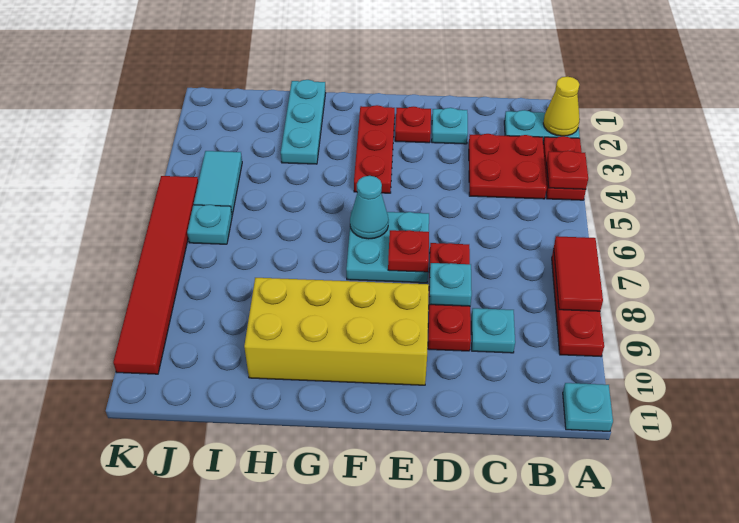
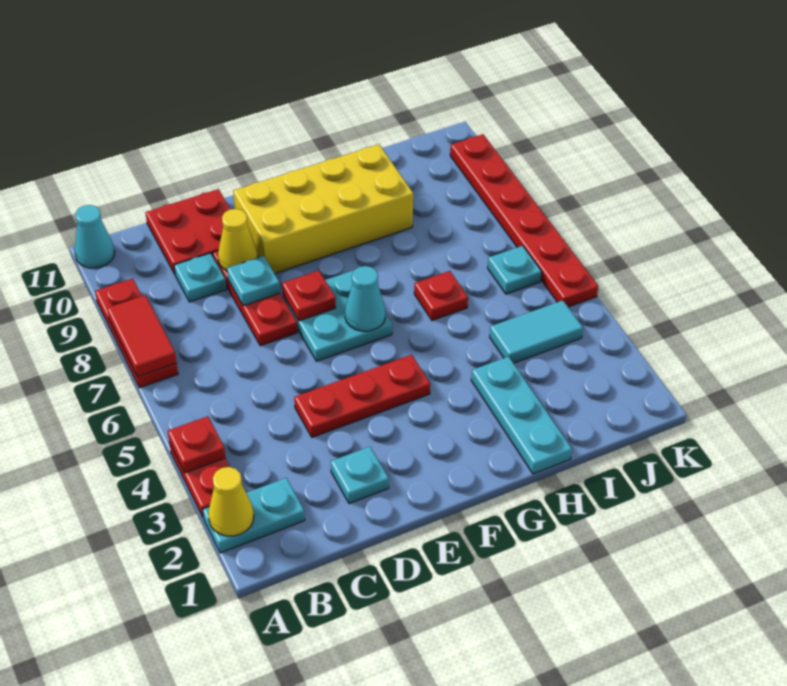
cyan 1x1 plate [563,383,613,431] -> cyan 1x1 cone [75,205,115,268]
red 2x2 plate [469,134,547,199] -> red 2x2 plate moved to [145,189,230,274]
none -> yellow 1x1 cone [218,209,258,271]
red 1x1 plate [395,107,431,143] -> red 1x1 plate moved to [414,271,468,320]
red 1x3 plate [354,105,395,193] -> red 1x3 plate turned to [294,355,430,437]
cyan 1x2 tile [194,151,242,215] -> cyan 1x2 tile turned to [490,300,583,363]
red 1x6 tile [113,176,198,374] -> red 1x6 plate [450,134,598,307]

